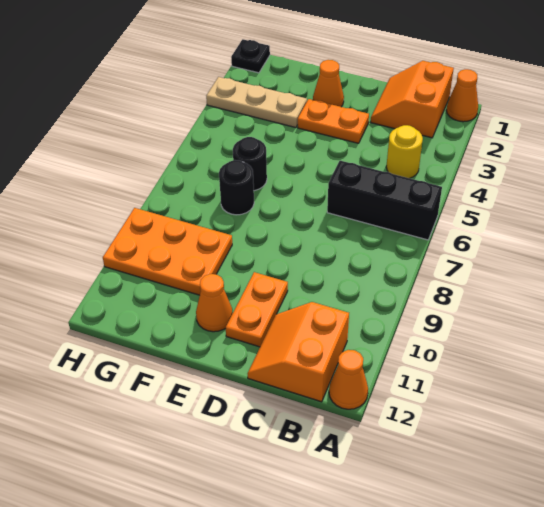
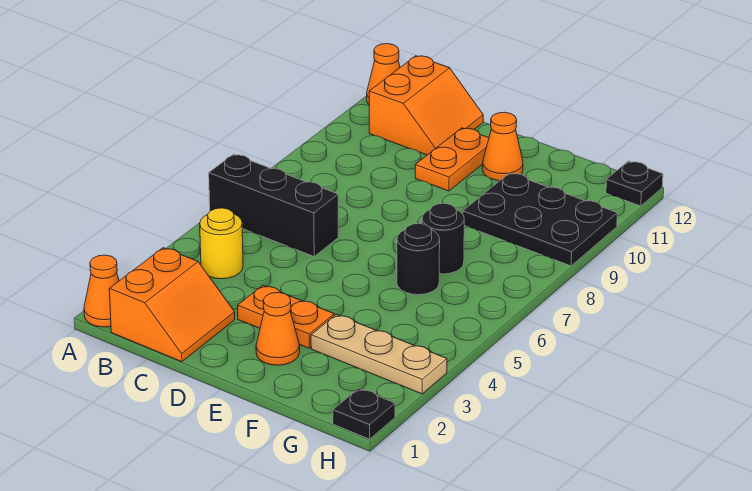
orange 2x3 plate [103,208,232,295] -> black 2x3 plate [463,173,617,266]
none -> black 1x1 plate [606,161,663,206]

